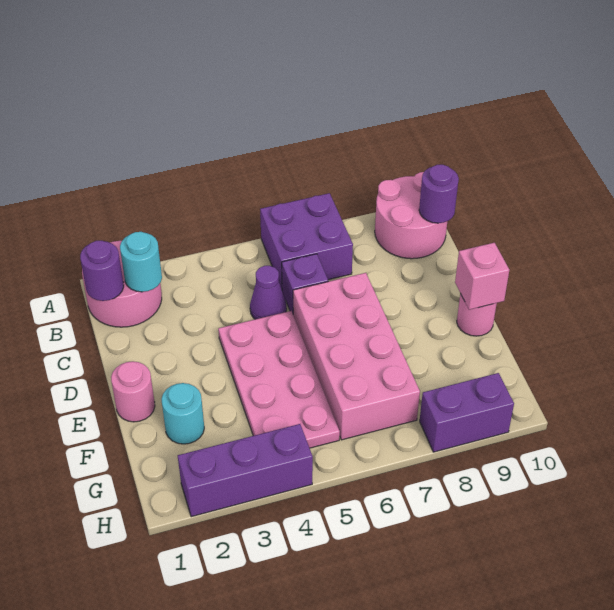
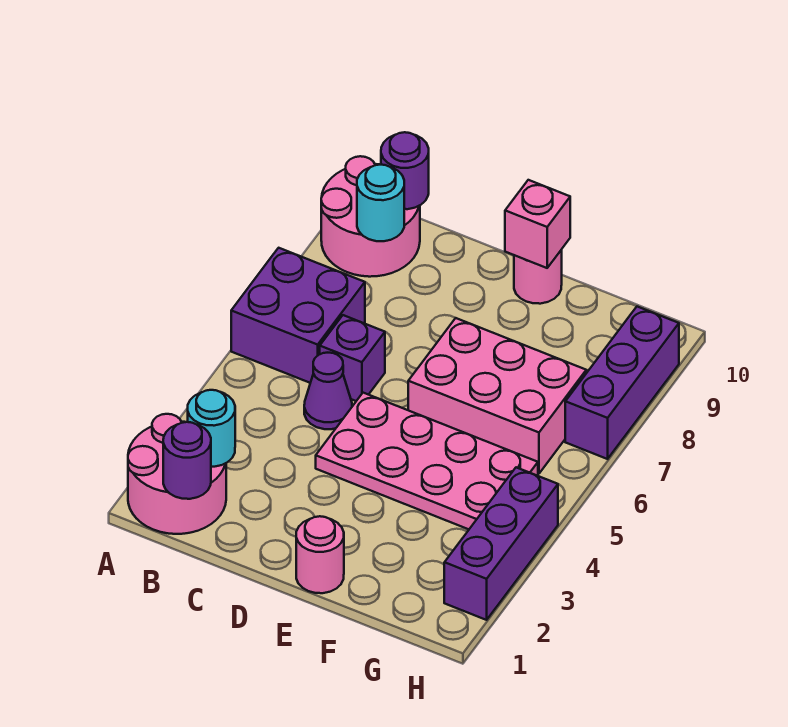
pink 2x4 brick [293,273,420,440] -> pink 2x3 brick [408,318,586,474]
cyan 1x1 round brick [162,383,204,444] -> cyan 1x1 round brick moved to [357,165,404,241]
purple 1x2 brick [420,373,514,452] -> purple 1x3 brick [565,307,679,459]

